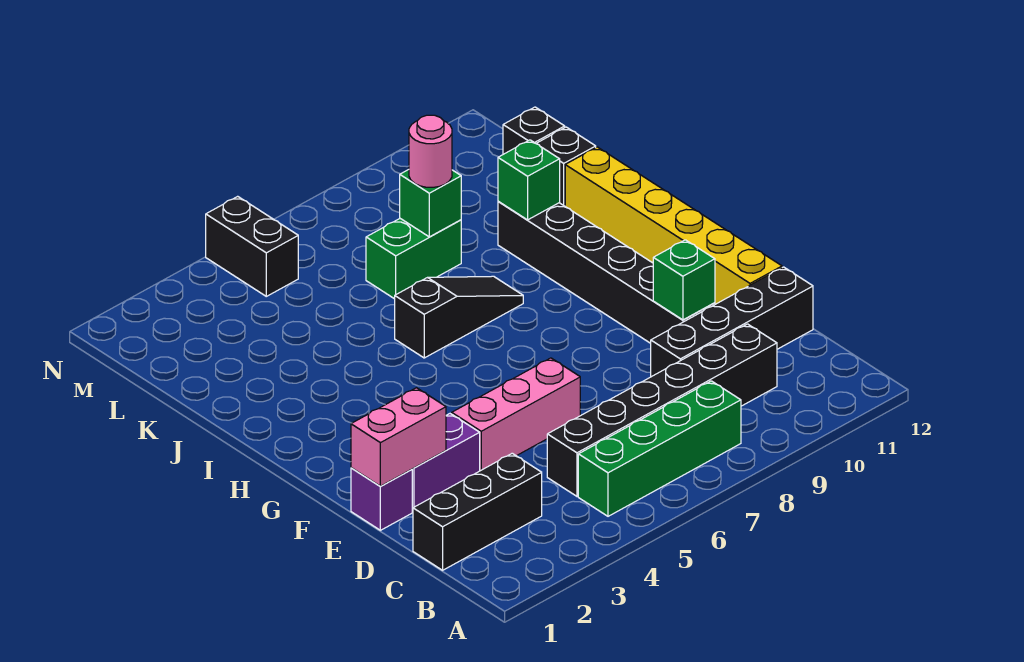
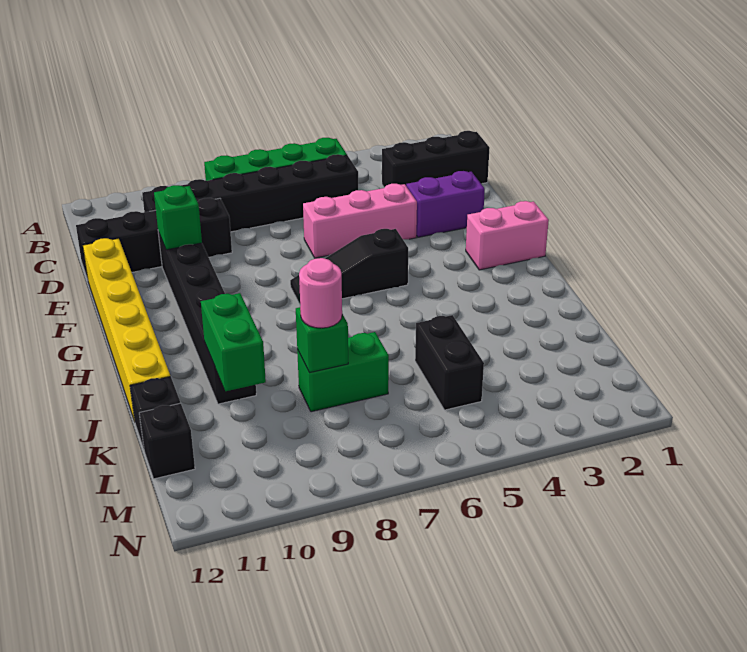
purple 1x1 brick [351,468,412,530] -> none
pink 1x2 brick [351,388,446,486] -> pink 1x2 brick moved to [466,201,549,270]
black 1x3 slope [395,276,523,358] -> black 1x3 slope moved to [290,229,408,304]
green 1x1 brick [498,140,560,220] -> green 1x2 brick [201,293,266,391]
black 1x2 brick [206,196,298,296] -> black 1x2 brick moved to [415,315,484,410]

